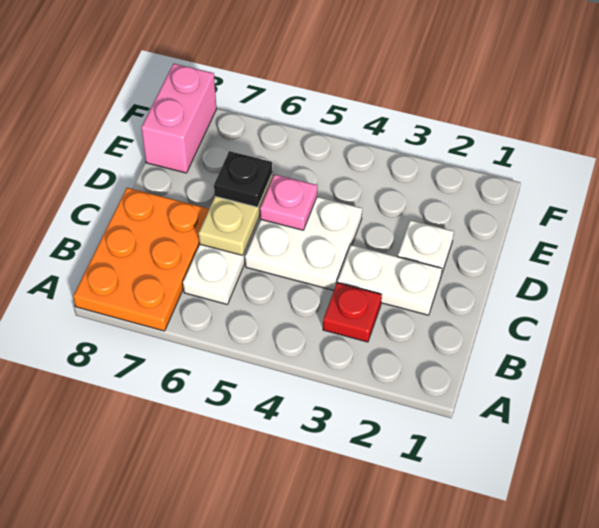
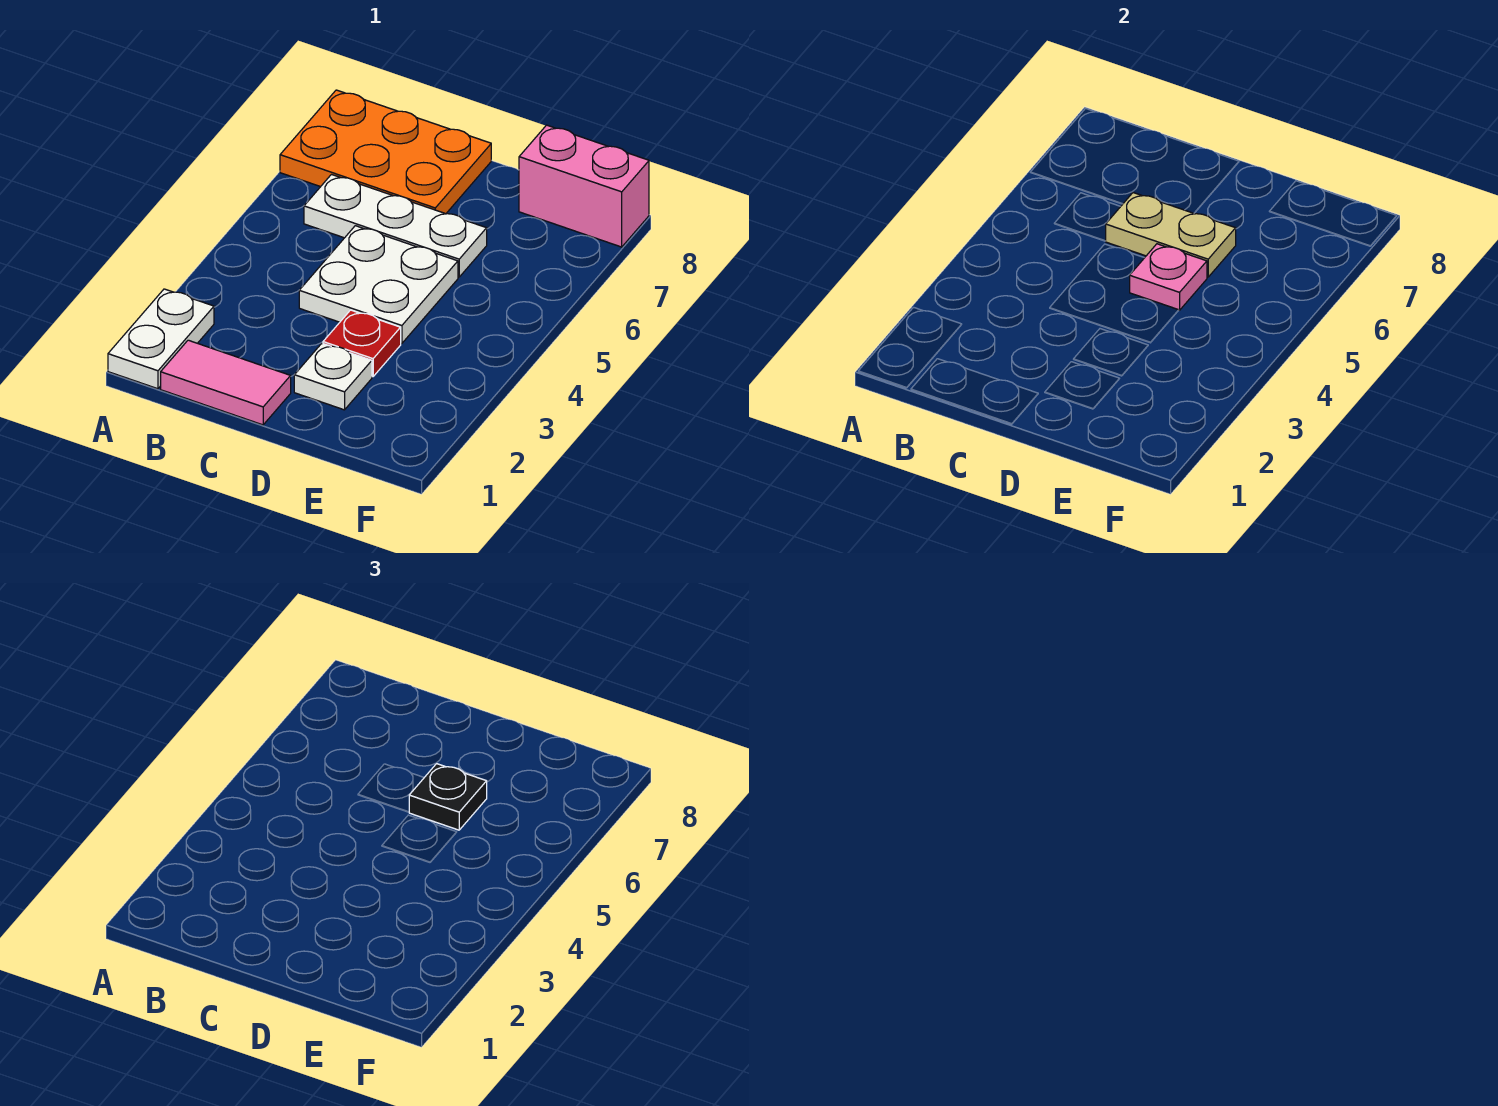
none -> pink 1x2 tile [161,340,291,425]
red 1x1 plate [323,283,382,342] -> red 1x1 plate moved to [323,310,401,377]
white 1x2 plate [338,245,442,315] -> white 1x2 plate moved to [108,289,214,389]

